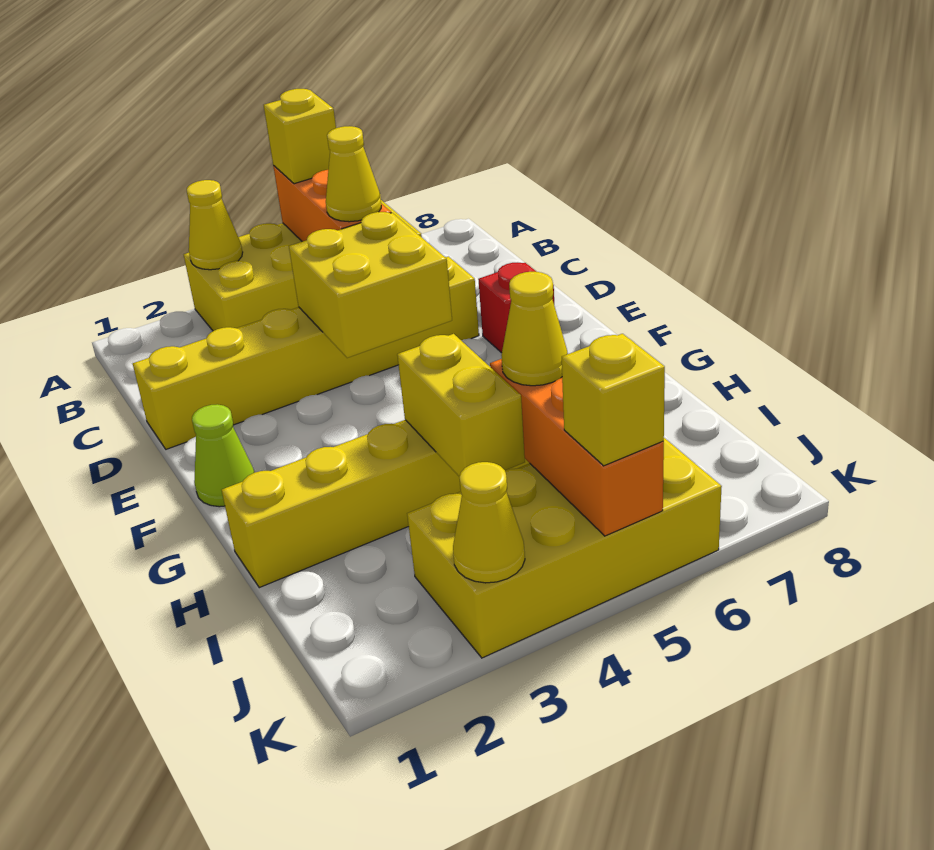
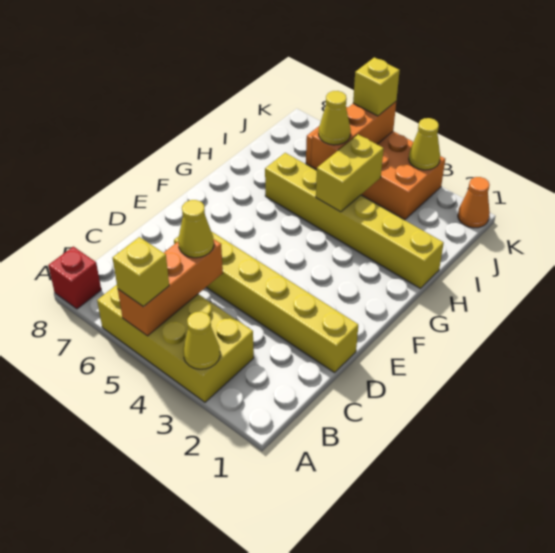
yellow 2x2 brick [289,212,452,358] -> none
red 1x1 brick [478,263,554,353] -> red 1x1 brick moved to [48,247,101,309]
lime 1x1 cone [192,404,255,507] -> none
yellow 2x4 brick [407,438,722,658] -> orange 2x4 brick [306,107,445,220]
none -> orange 1x1 cone [458,177,490,228]

